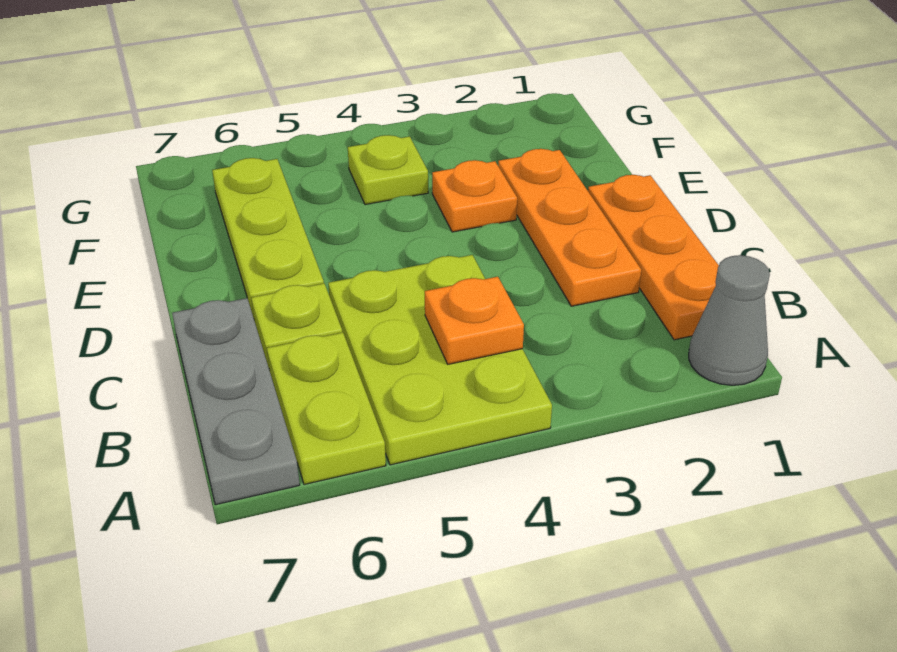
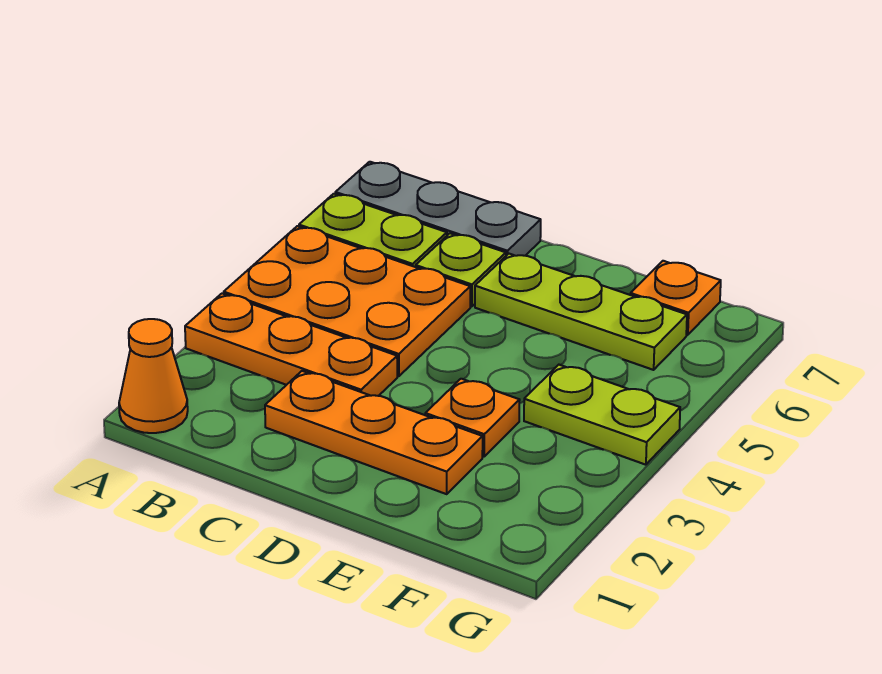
grey 1x1 cone [689,255,770,385] -> orange 1x1 cone [119,319,188,433]
lime 2x3 plate [328,255,552,465] -> orange 2x3 plate [224,226,470,376]
orange 1x3 plate [588,175,719,340] -> orange 1x3 plate moved to [185,293,397,396]
orange 1x1 plate [425,277,524,364] -> orange 1x1 plate moved to [630,261,721,335]
lime 1x1 plate [348,135,428,205] -> lime 1x2 plate [524,365,680,465]

